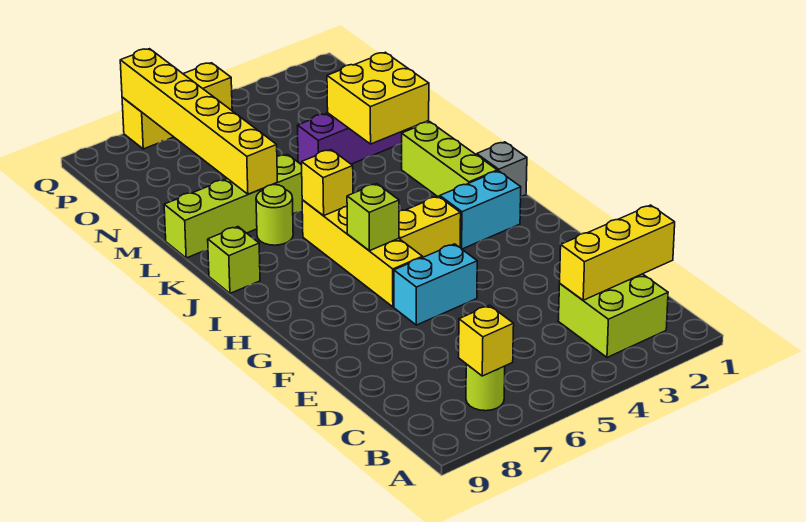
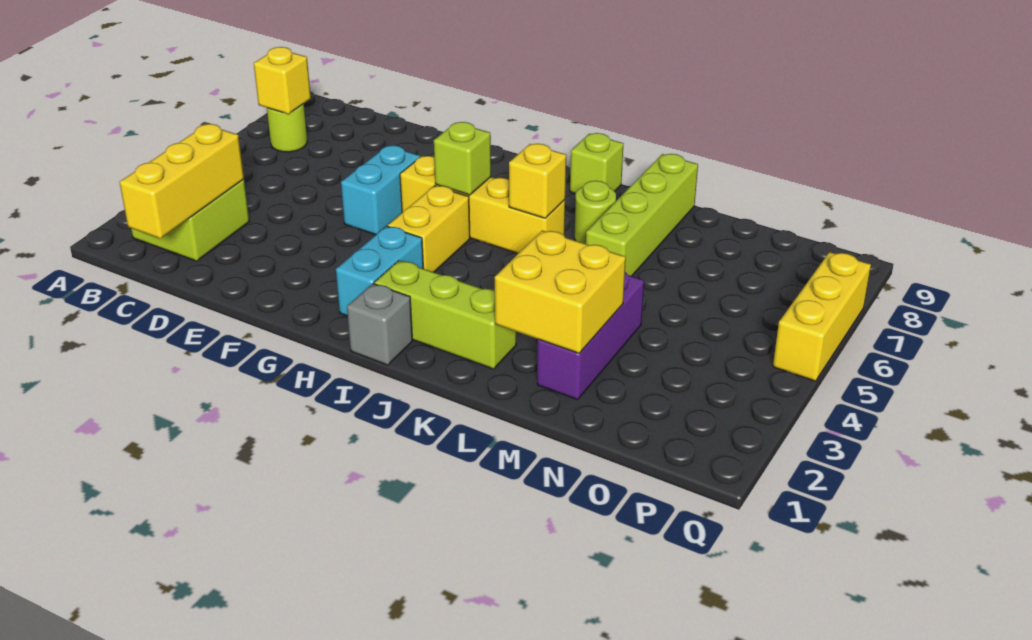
yellow 1x6 brick [120,49,277,194] -> none

